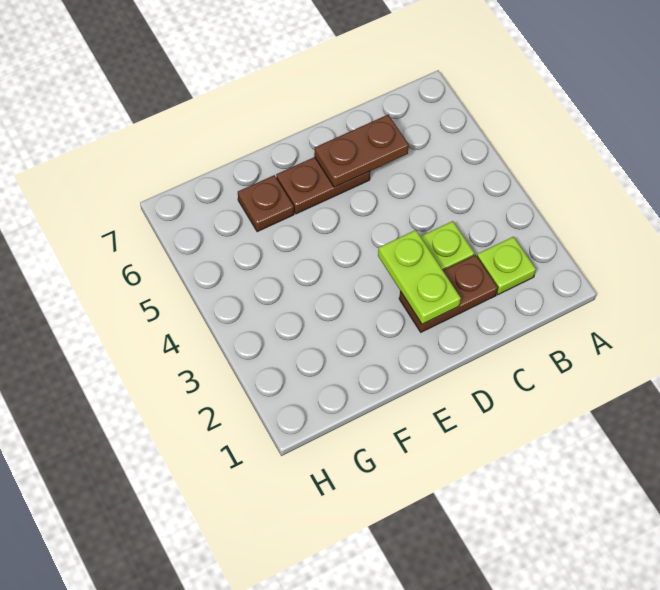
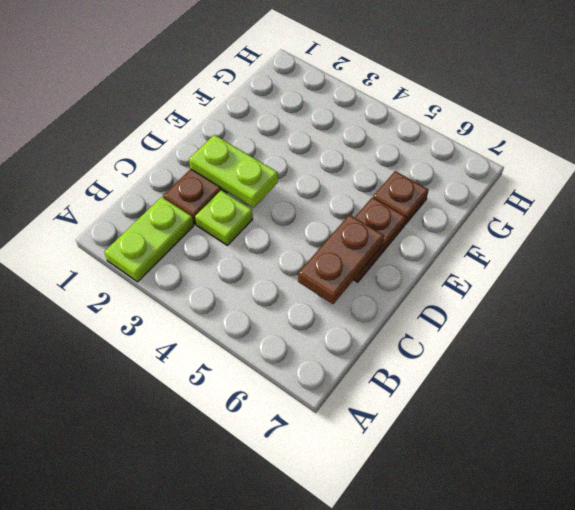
lime 1x1 plate [477,237,536,295] -> lime 1x2 plate [104,197,194,282]

